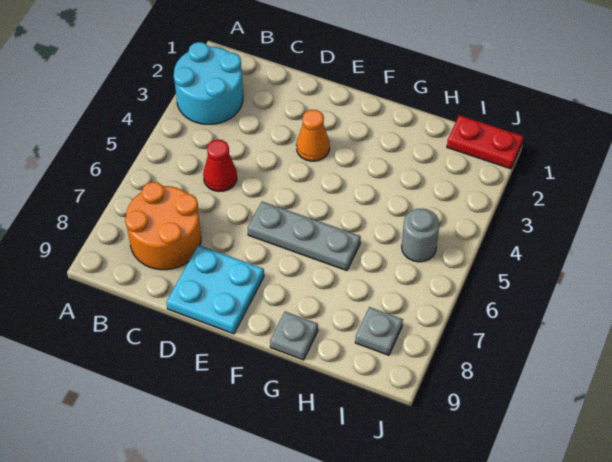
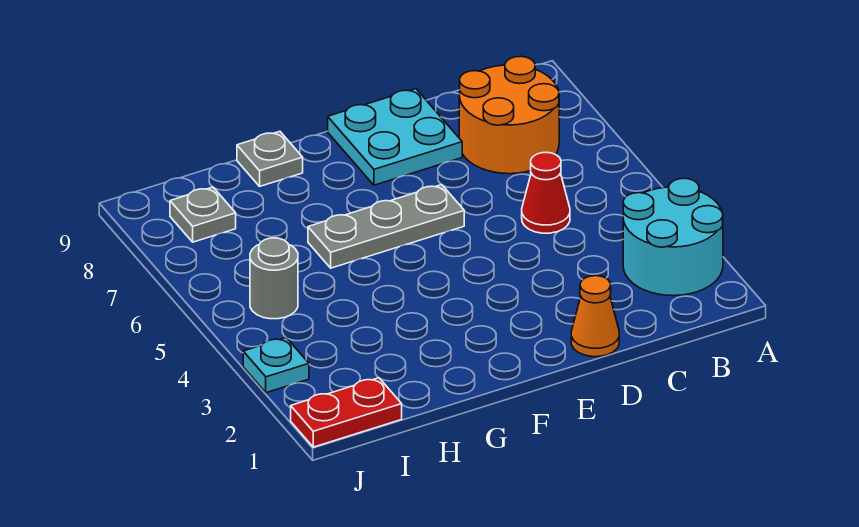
orange 1x1 cone [296,110,330,161] -> orange 1x1 cone moved to [571,276,619,357]
none -> cyan 1x1 plate [243,338,309,393]

